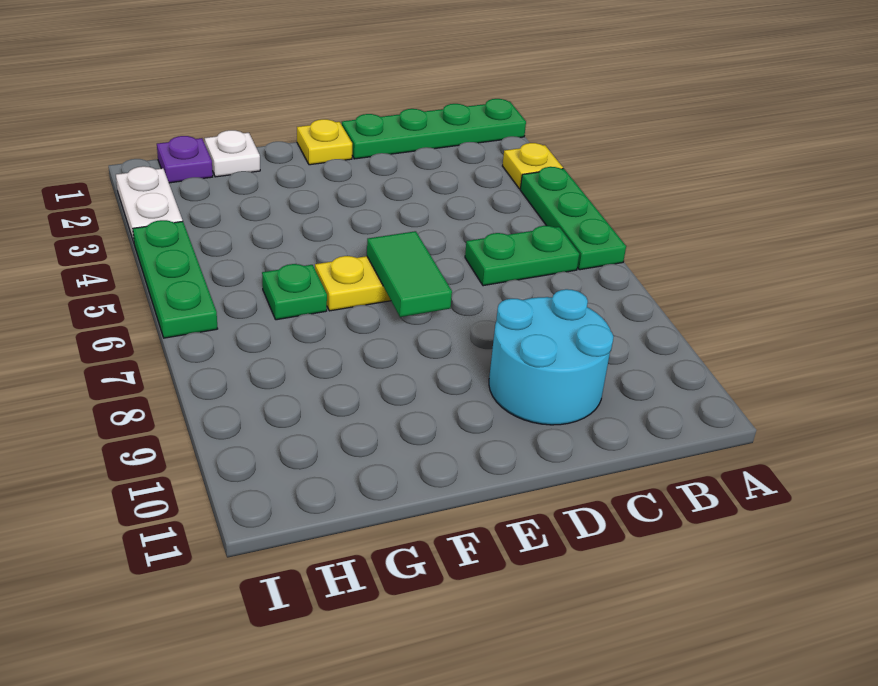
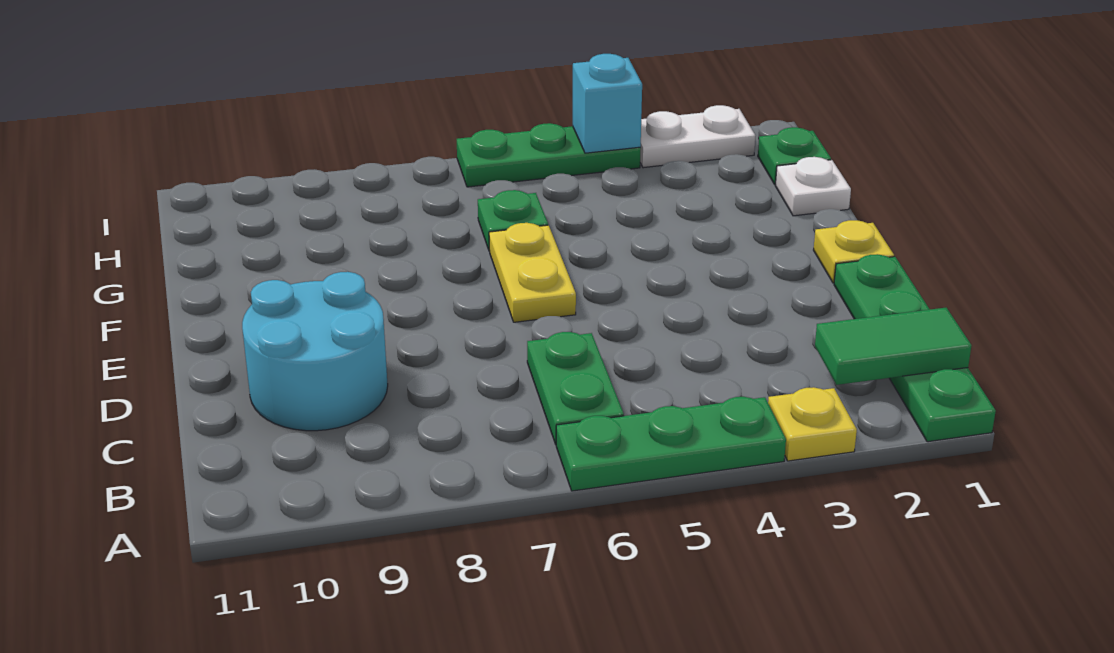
green 1x2 tile [367,231,452,317] -> green 1x2 tile moved to [815,308,972,385]
purple 1x1 plate [157,136,213,183] -> green 1x1 plate [758,127,831,185]
none -> cyan 1x1 brick [573,54,642,153]

